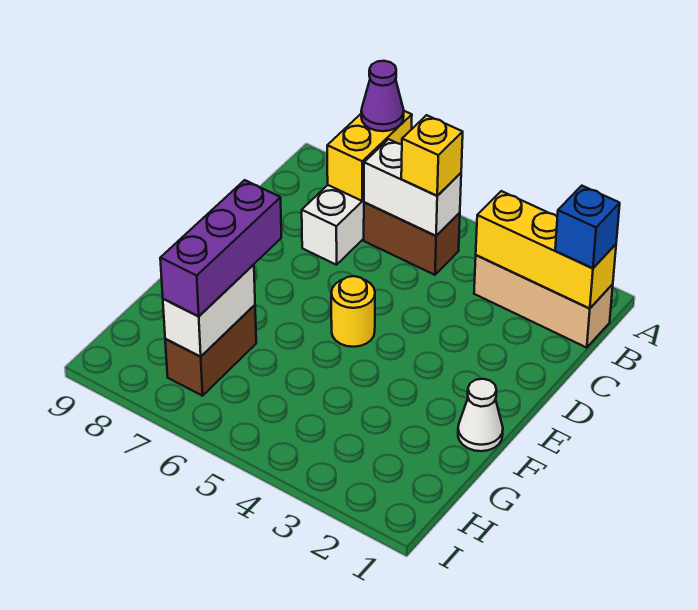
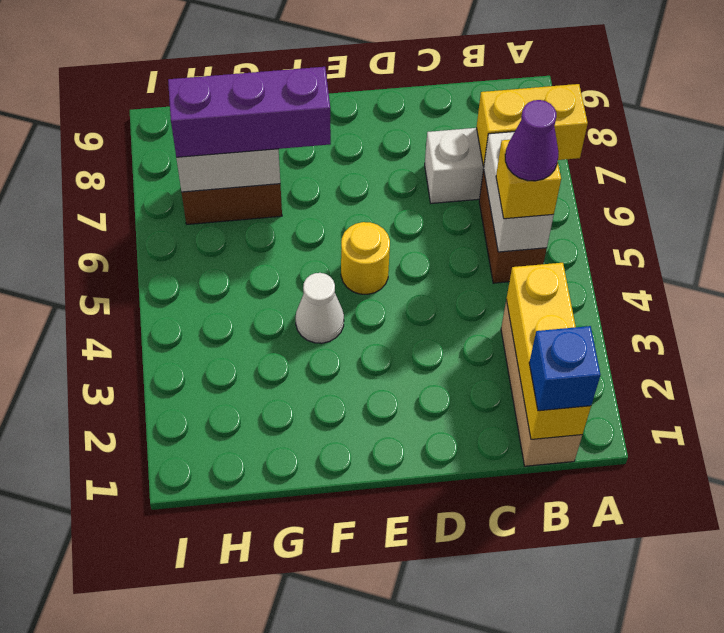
purple 1x1 cone [361,61,404,131] -> purple 1x1 cone moved to [505,100,558,181]
white 1x1 cone [458,379,503,451] -> white 1x1 cone moved to [296,273,344,343]

